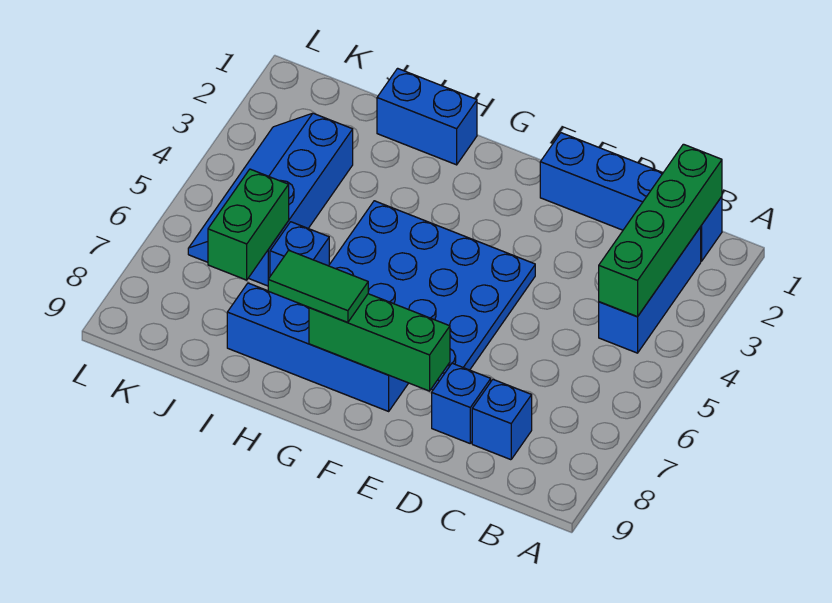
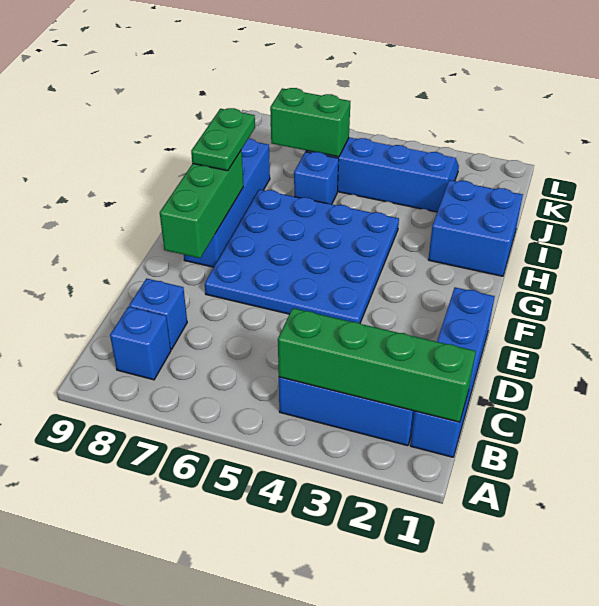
blue 1x1 brick [432,363,491,443] -> blue 1x1 brick moved to [110,307,171,380]
green 1x2 tile [268,250,368,323] -> green 1x2 plate [191,108,255,171]
blue 1x2 brick [377,68,477,165] -> blue 2x2 brick [428,180,523,276]

